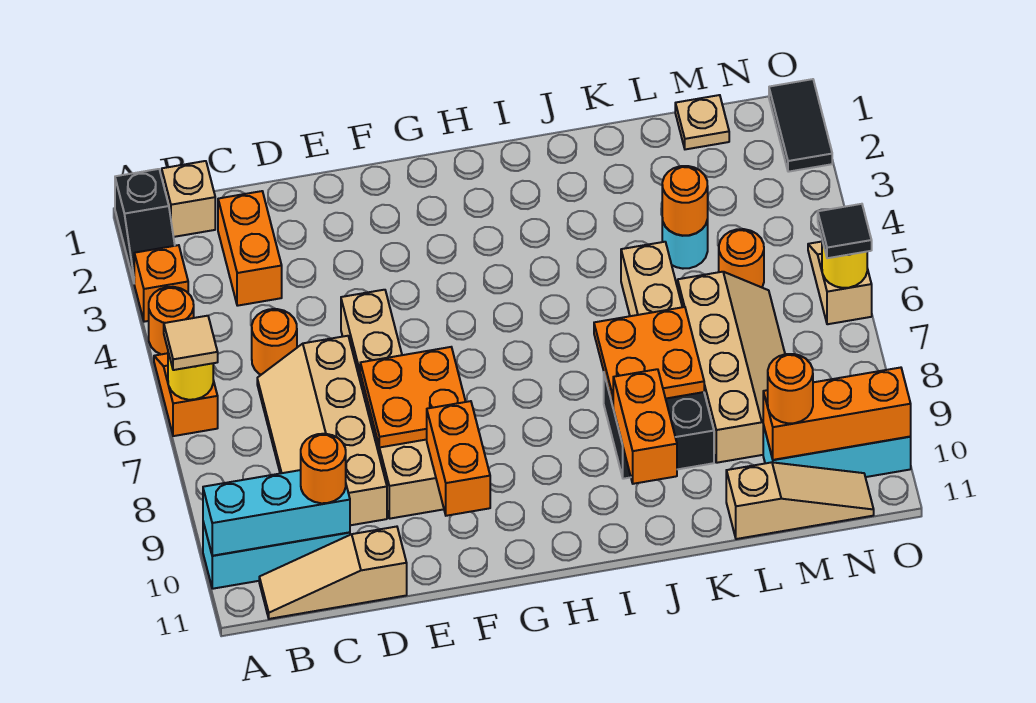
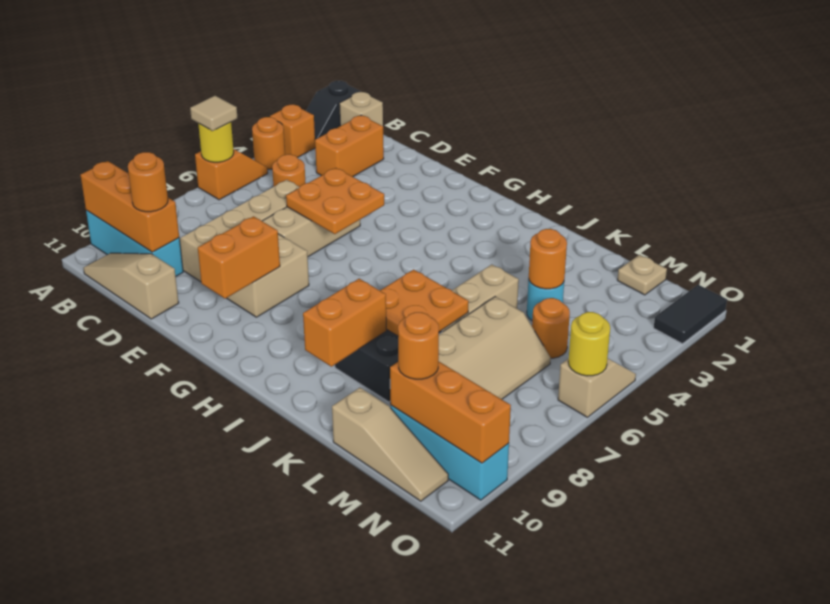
cyan 1x3 brick [203,470,350,556] -> orange 1x3 brick [81,161,179,252]
orange 2x2 plate [360,347,466,448] -> orange 2x2 plate moved to [286,168,384,234]
black 1x1 tile [818,204,872,258] -> none

